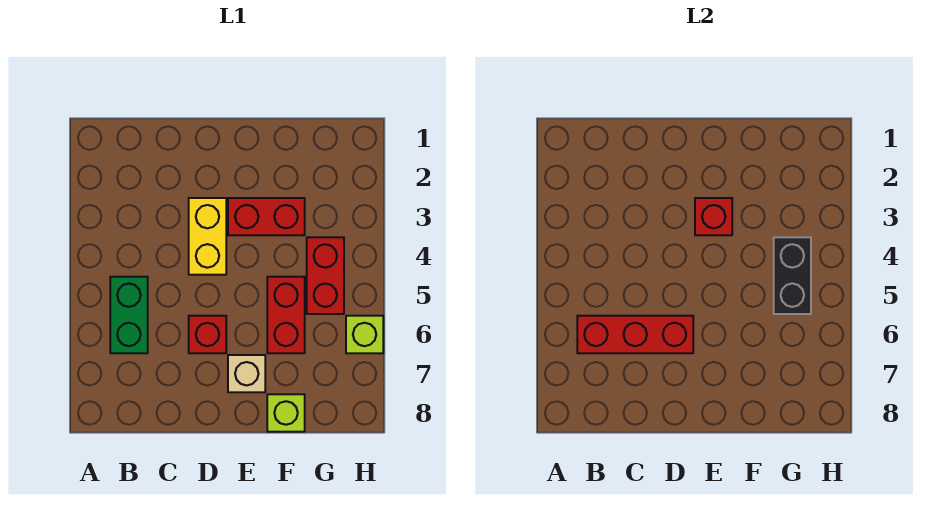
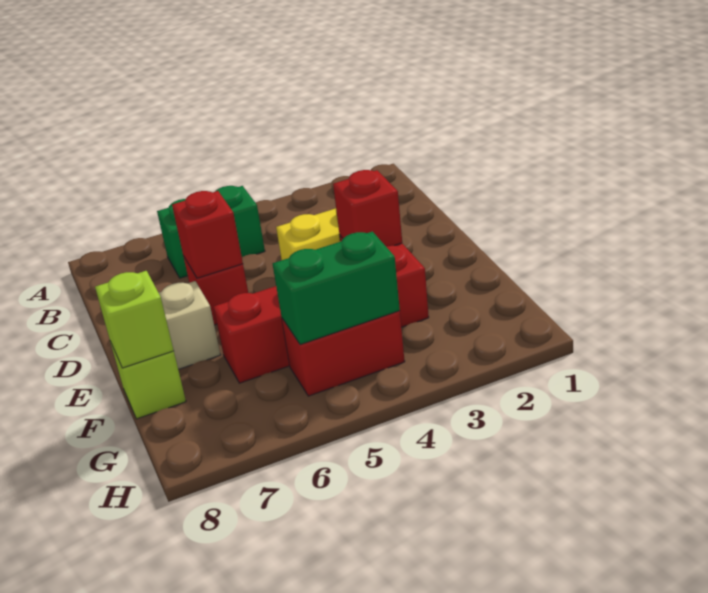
red 1x3 brick [577,316,693,353] -> red 1x1 brick [172,191,243,278]
black 1x2 brick [774,237,811,314] -> green 1x2 brick [273,232,400,345]
lime 1x1 brick [346,316,383,353] -> lime 1x1 brick moved to [95,271,174,368]

